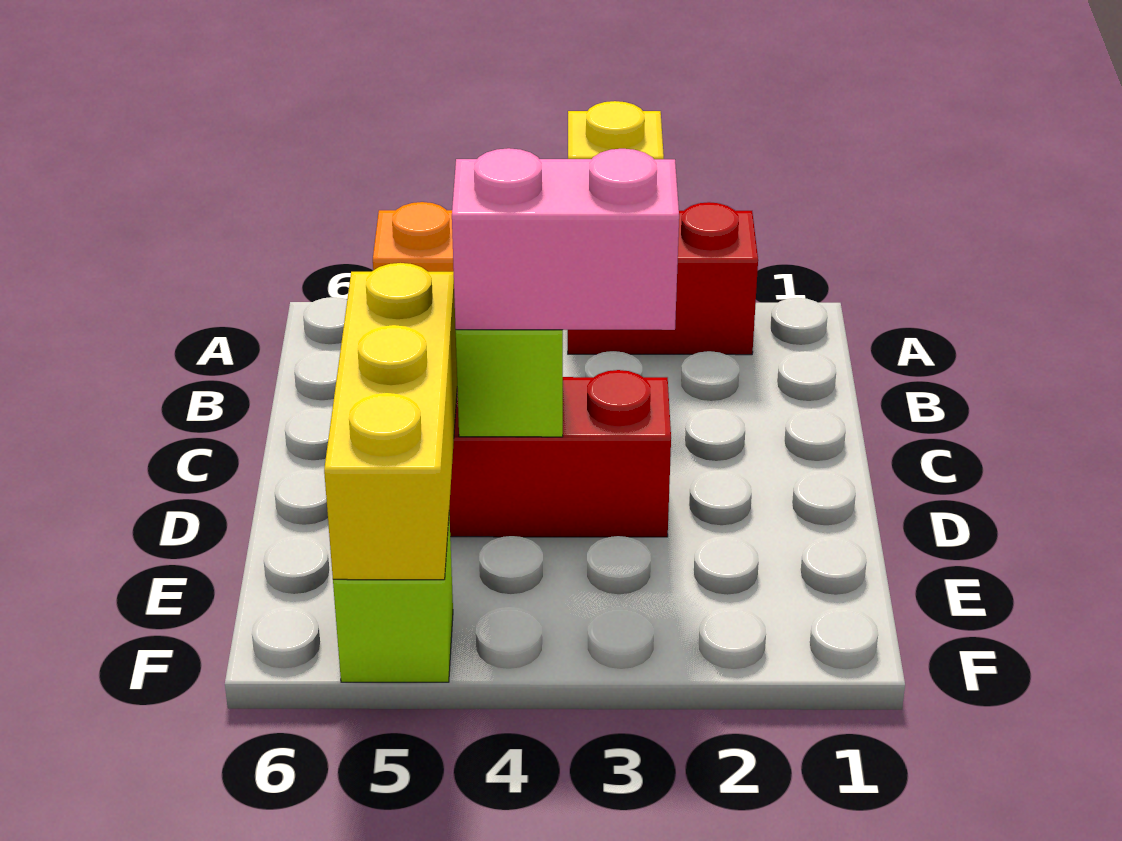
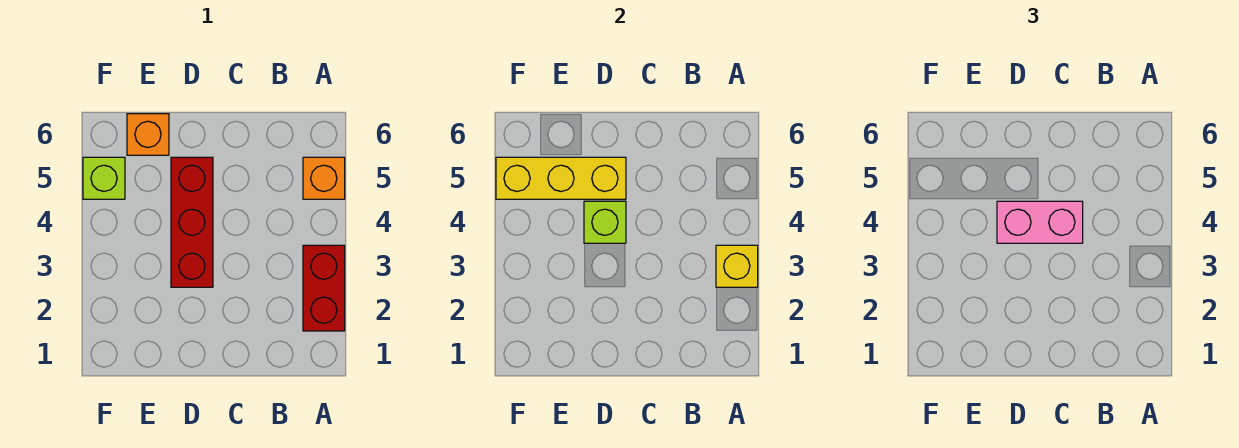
pink 1x2 brick [452,148,679,330] -> pink 1x2 brick turned to [997,201,1083,243]
none -> orange 1x1 brick [127,114,169,155]

